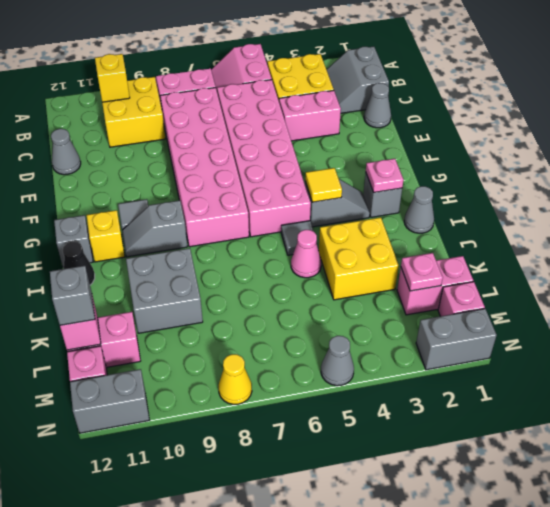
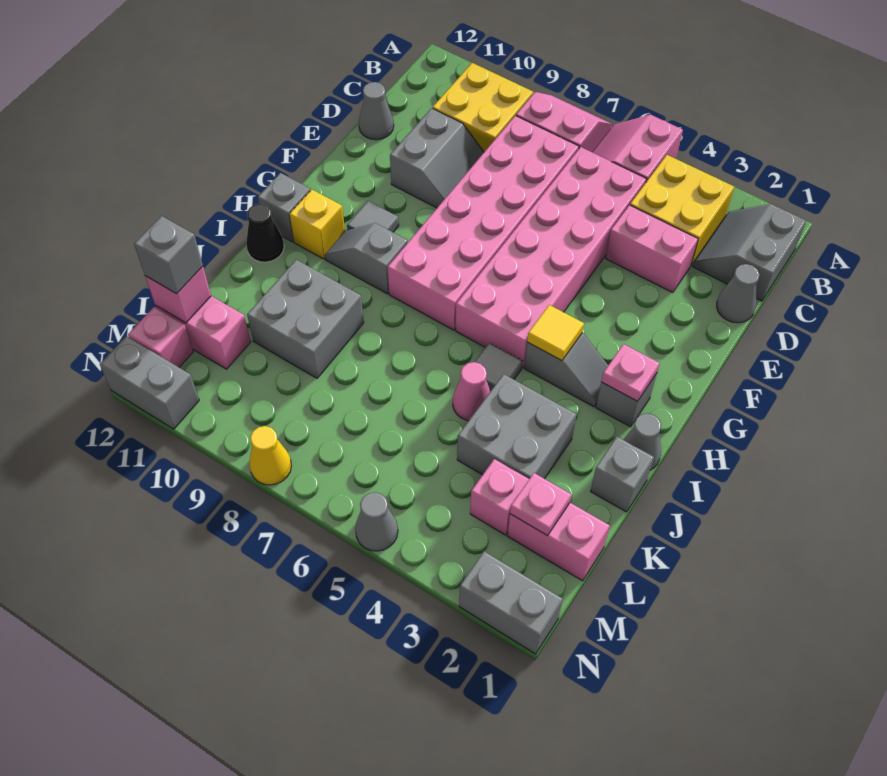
yellow 1x1 brick [95,54,130,102] -> none
none -> grey 2x2 slope [390,108,484,208]
none -> grey 1x1 brick [591,437,654,512]
yellow 2x2 brick [319,217,399,300] -> grey 2x2 brick [457,374,576,479]
pink 1x1 brick [438,282,485,316] -> pink 1x1 brick moved to [470,459,529,535]

